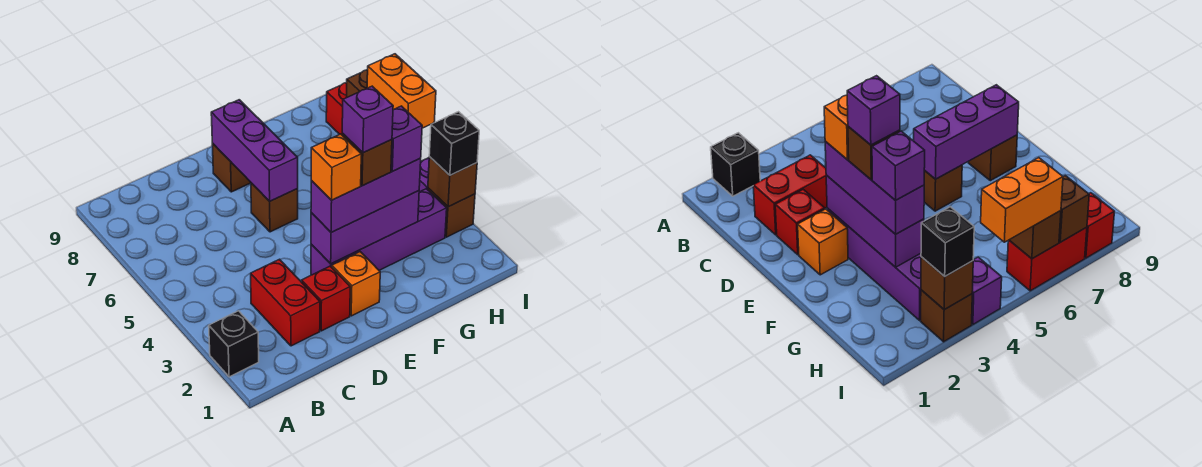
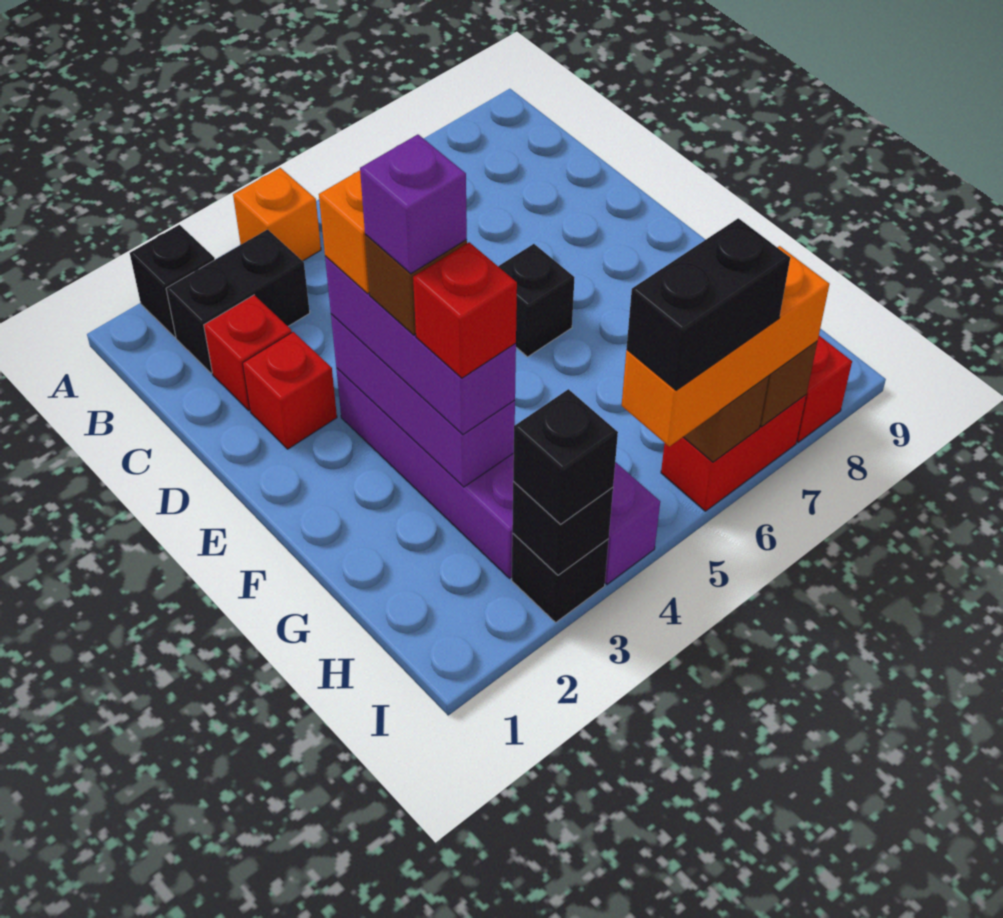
none -> black 1x2 brick [166,230,310,373]
red 1x2 brick [251,259,320,346] -> red 1x1 brick [204,295,292,410]
orange 1x1 brick [332,252,380,316] -> orange 1x1 brick moved to [233,168,321,261]
brown 1x1 brick [251,183,298,232] -> black 1x1 brick [498,244,575,357]
purple 1x3 brick [211,100,298,201] -> none
brown 1x1 brick [212,144,251,192] -> none
purple 1x1 brick [391,106,422,171] -> red 1x1 brick [413,242,517,378]
brown 1x1 brick [428,188,475,237] -> black 1x1 brick [512,534,609,622]
brown 1x1 brick [428,157,477,207] -> black 1x1 brick [512,481,613,575]
orange 1x2 brick [367,54,436,128] -> orange 1x3 brick [622,246,829,446]
none -> black 1x2 brick [627,218,790,390]

